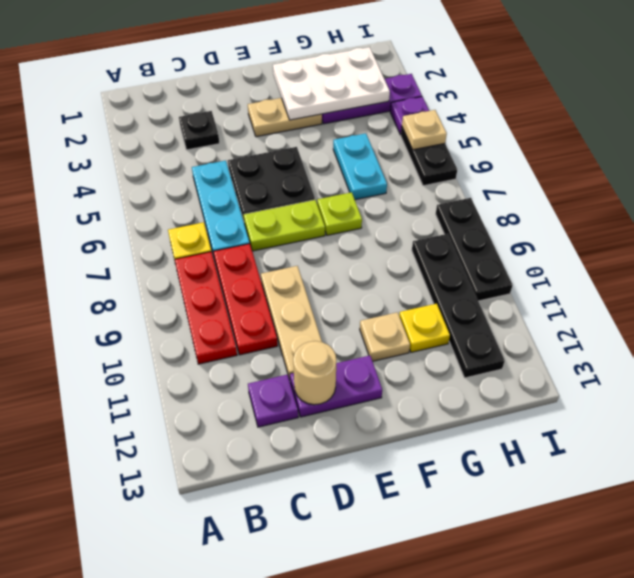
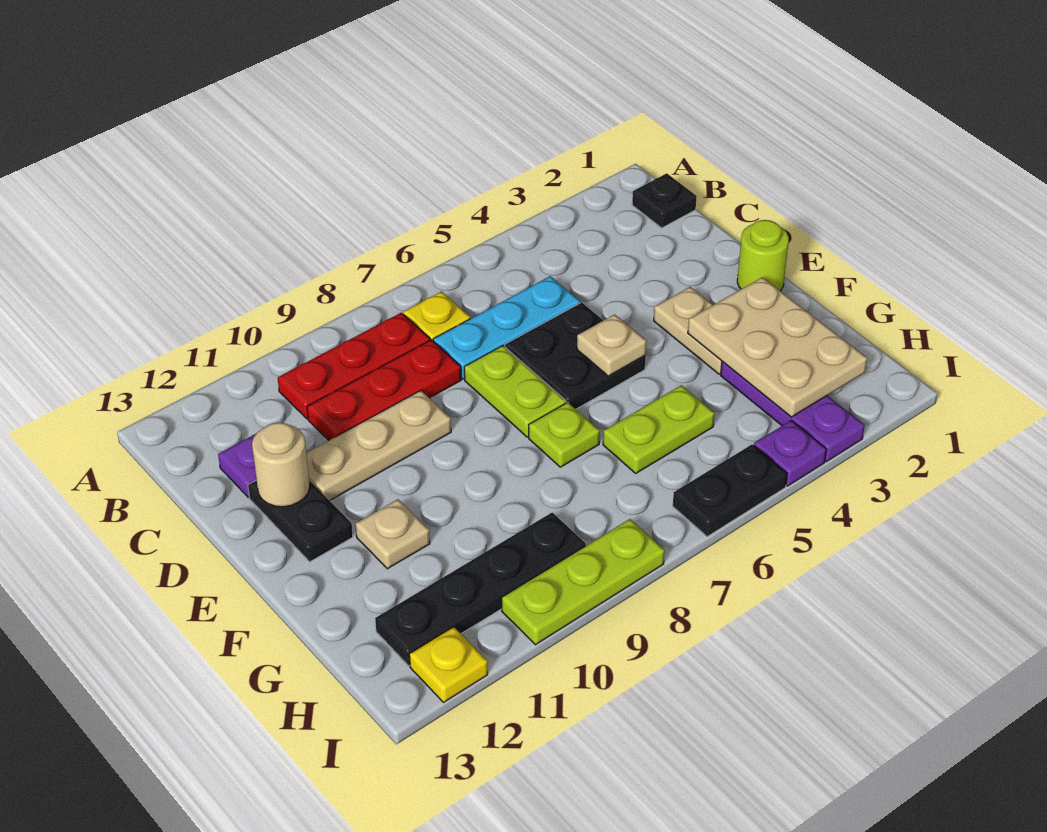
black 1x1 plate [179,111,219,150] -> black 1x1 plate moved to [632,173,697,228]
purple 1x2 plate [290,356,382,417] -> black 1x2 plate [248,480,353,562]
none -> lime 1x1 round brick [737,220,789,291]
white 2x3 plate [273,47,390,120] -> tan 2x3 plate [688,277,867,417]
cyan 1x2 plate [333,133,387,200] -> lime 1x2 plate [603,385,715,473]
yellow 1x1 plate [399,304,450,352] -> yellow 1x1 plate moved to [409,627,488,702]
tan 1x1 plate [402,110,447,150] -> tan 1x1 plate moved to [577,314,646,376]
black 1x3 plate [436,198,513,301] -> lime 1x3 plate [502,519,665,645]

